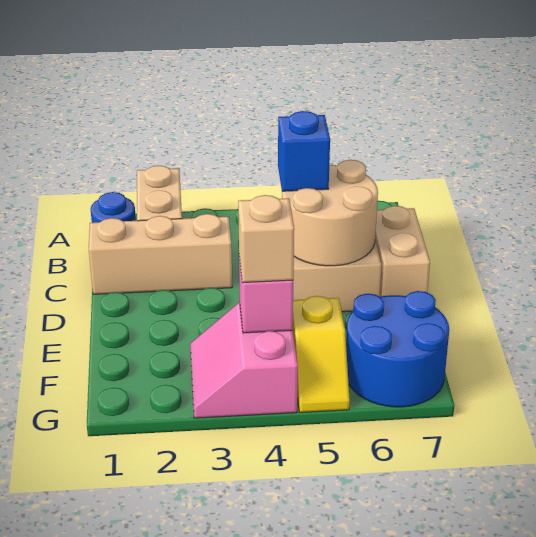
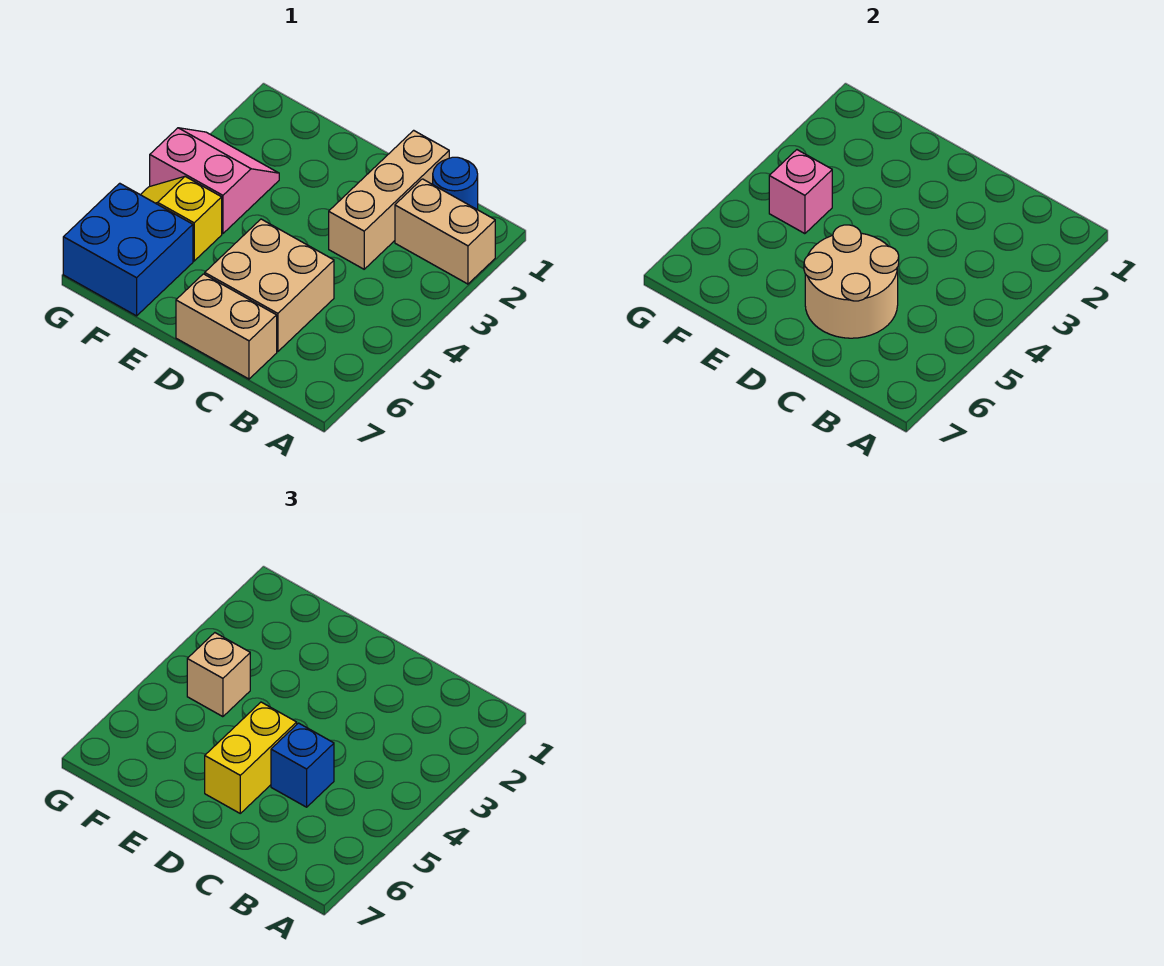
none -> yellow 1x2 brick [205,702,297,813]
blue 2x2 round brick [346,291,449,407] -> blue 2x2 brick [63,183,193,316]

